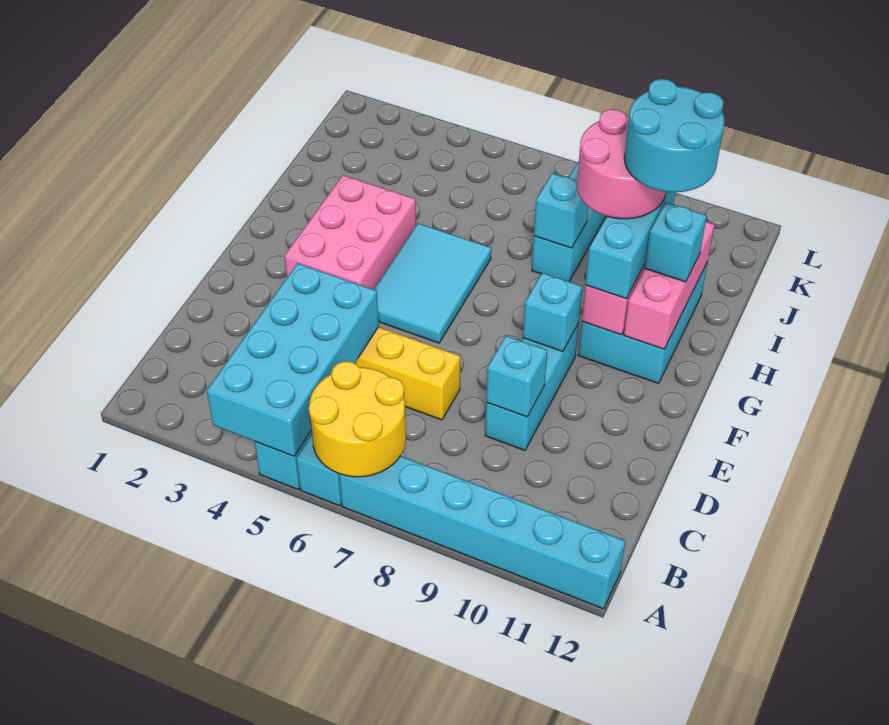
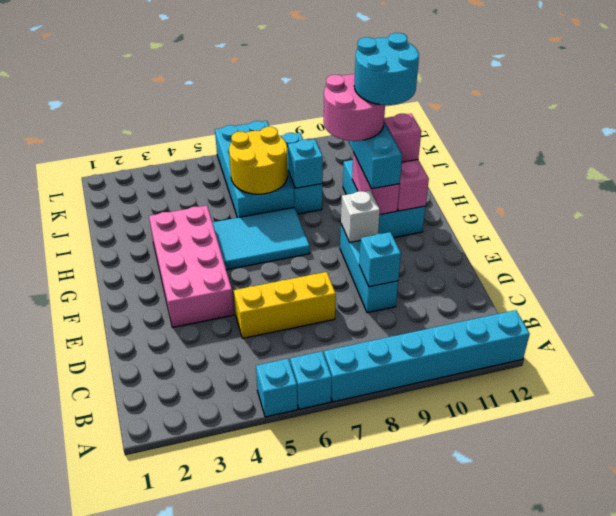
cyan 2x4 brick [207,263,379,456] -> cyan 2x4 brick moved to [215,121,294,218]
yellow 2x2 round brick [309,361,406,477] -> yellow 2x2 round brick moved to [229,127,288,194]
pink 2x3 brick [285,175,416,289] -> pink 2x4 brick [149,205,234,327]
cyan 2x3 tile [374,223,491,343] -> cyan 2x3 tile turned to [212,207,310,270]
cyan 1x1 brick [523,273,582,352] -> white 1x1 brick [341,190,380,242]
cyan 1x1 brick [645,202,707,282] -> pink 1x1 brick [384,114,421,162]

